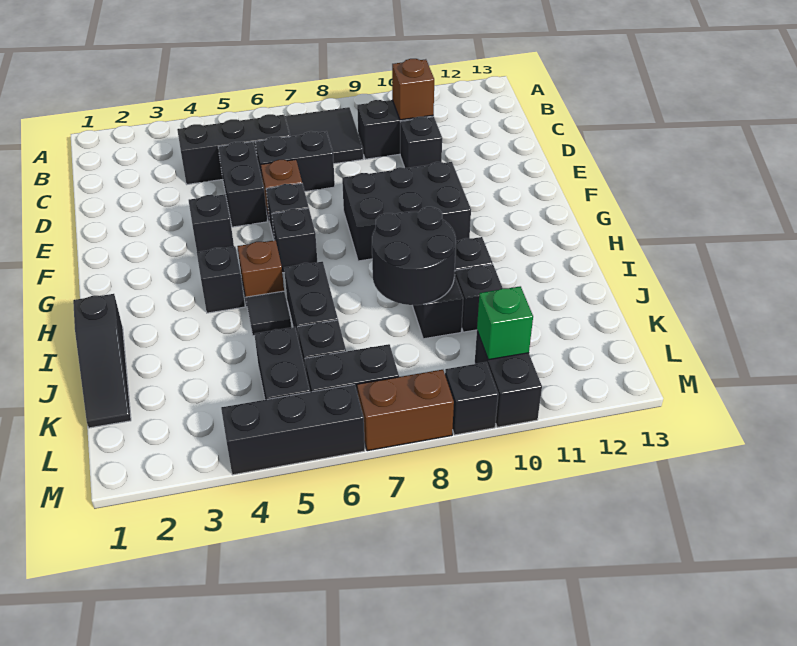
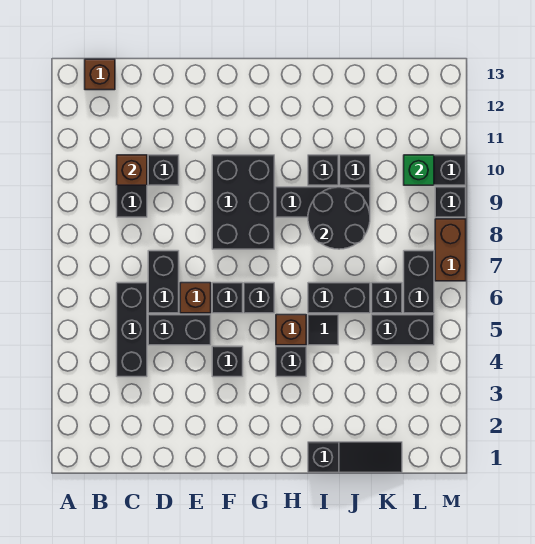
black 2x2 tile [285,107,363,164] -> none
none -> brown 1x1 brick [85,59,115,90]
black 1x3 brick [221,385,365,475] -> none

